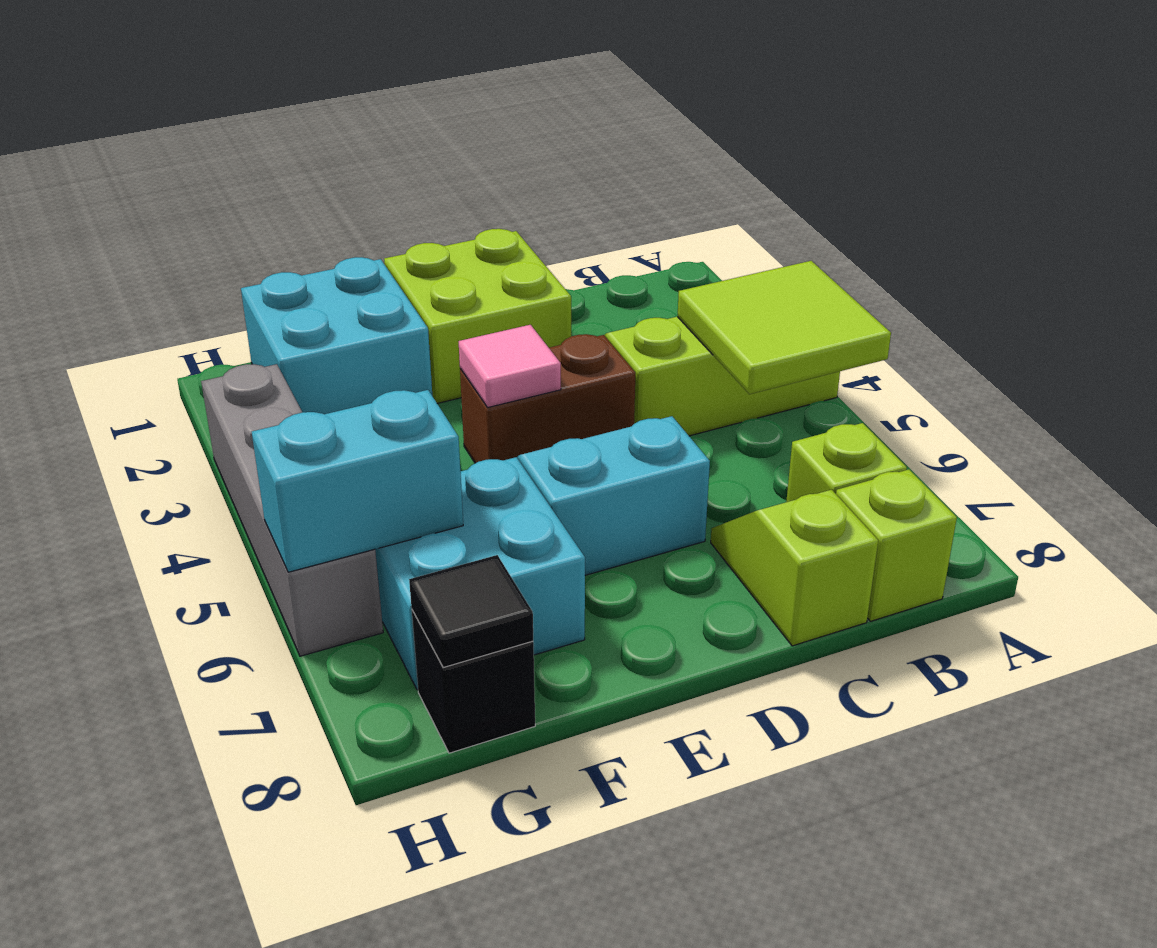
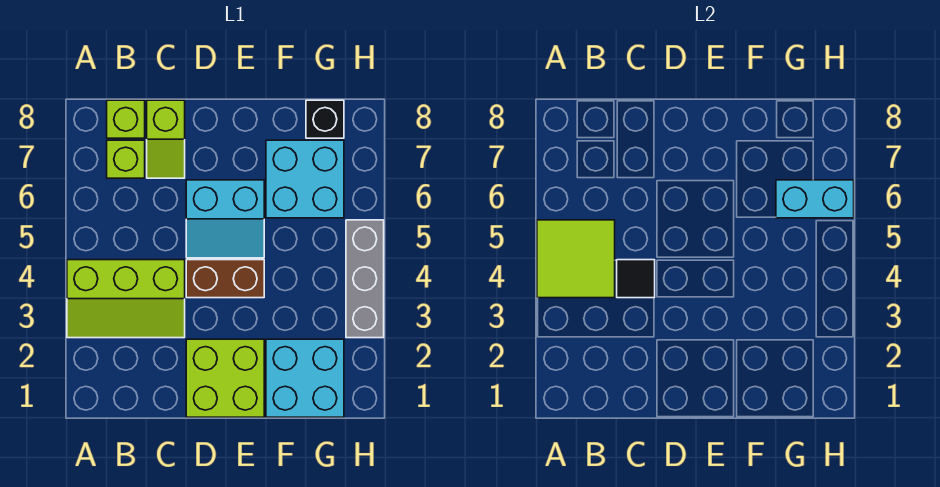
pink 1x1 tile [459,325,561,407] -> none
black 1x1 tile [409,555,533,668] -> black 1x1 tile moved to [617,260,655,298]
grey 1x4 brick [201,364,383,656] -> grey 1x3 brick [346,220,384,338]

